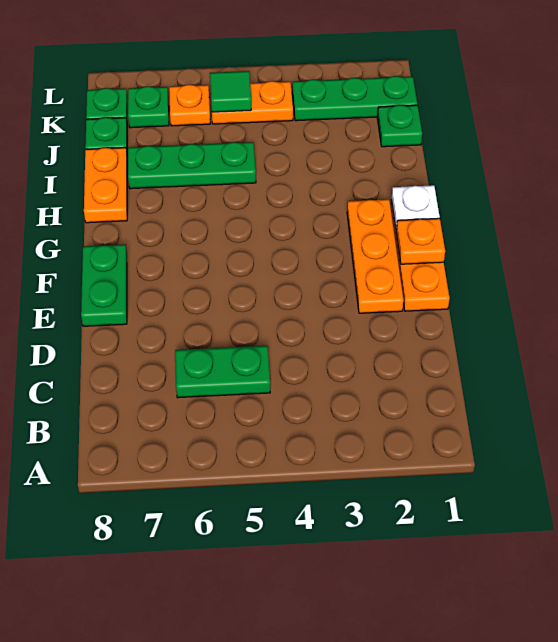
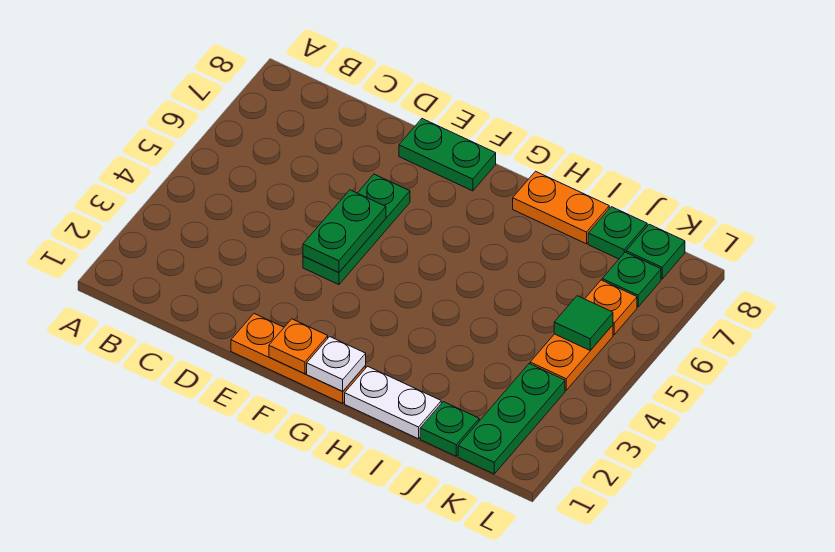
green 1x2 plate [175,346,270,398] -> green 1x2 plate moved to [303,190,386,273]
orange 1x3 plate [347,199,404,313] -> none
none -> white 1x2 plate [345,366,441,439]
green 1x3 plate [128,142,256,189] -> green 1x3 plate moved to [303,174,410,285]

